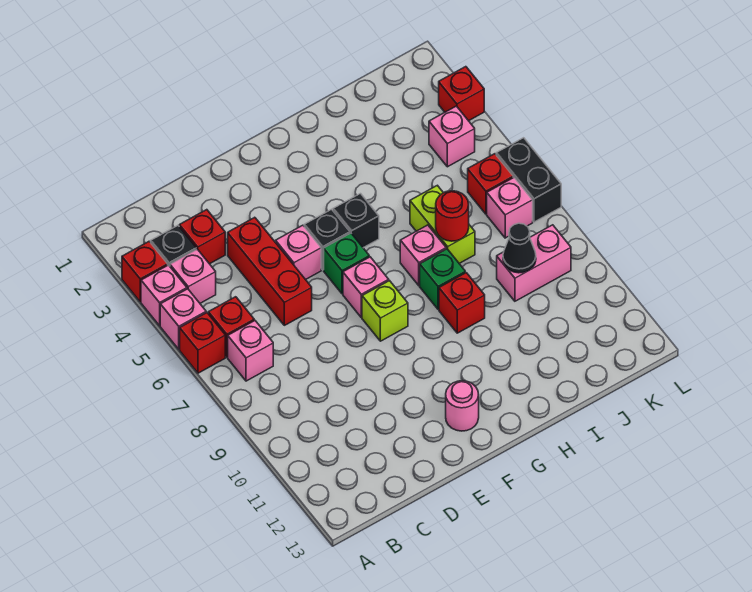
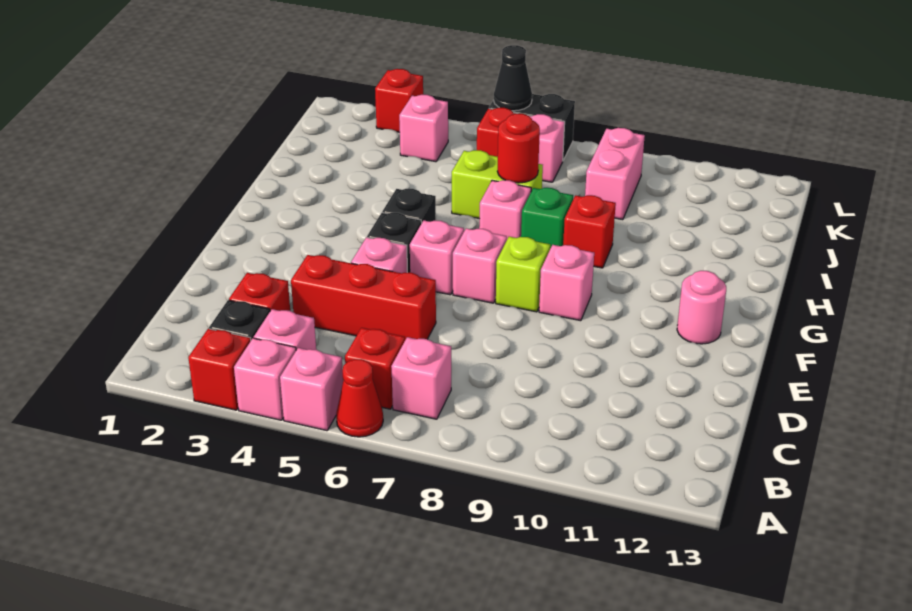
red 1x1 brick [180,313,225,373] -> red 1x1 cone [336,359,383,437]
green 1x1 brick [324,233,369,294] -> pink 1x1 brick [410,221,464,295]
none -> pink 1x1 brick [539,245,594,321]
black 1x1 cone [503,223,536,273] -> black 1x1 cone moved to [494,45,532,111]

